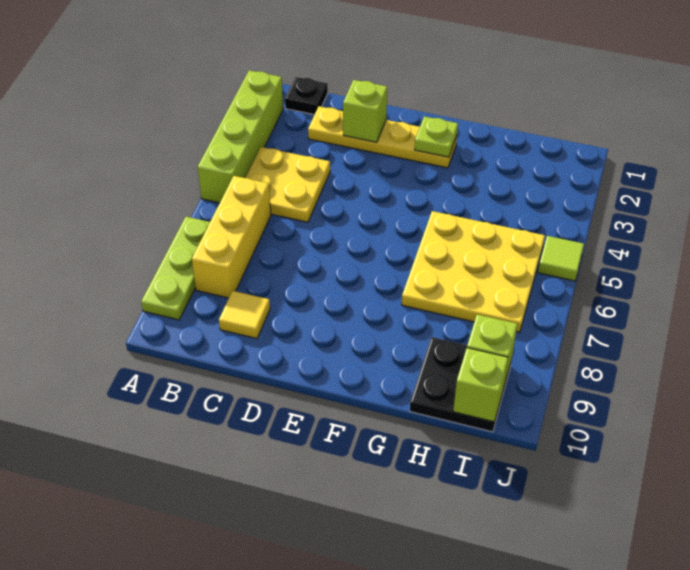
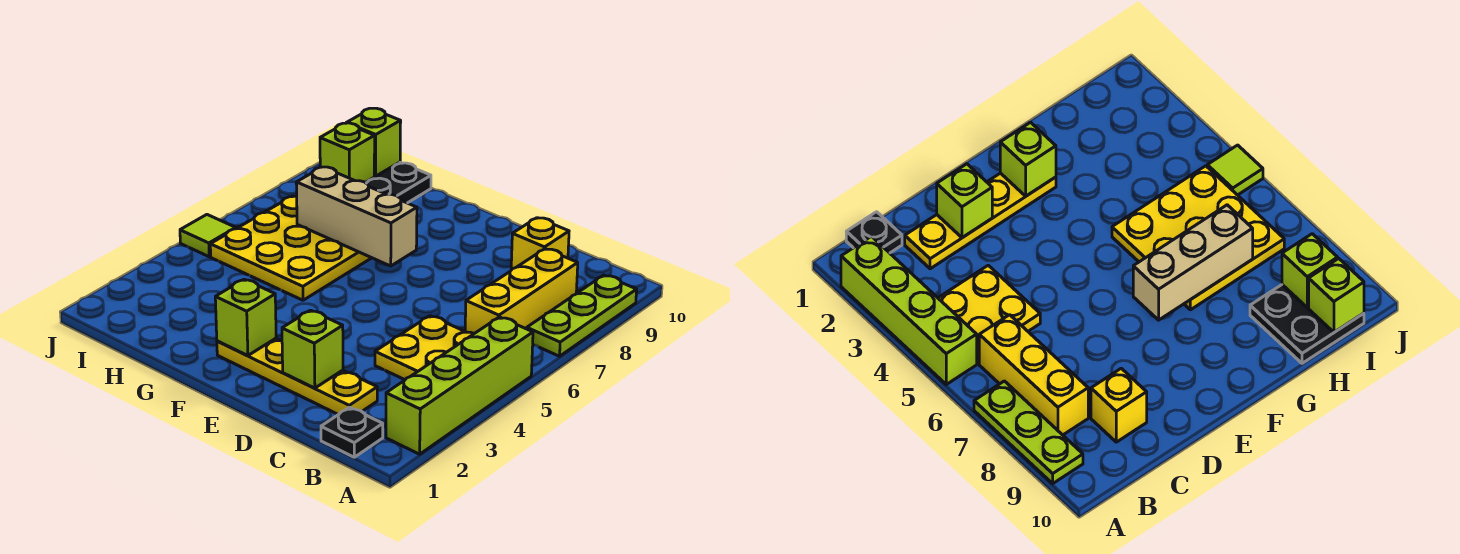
yellow 1x1 tile [219,291,270,339] -> yellow 1x1 brick [511,218,569,270]
lime 1x1 plate [415,116,458,157] -> lime 1x1 brick [215,279,276,356]
none -> tan 1x3 brick [296,167,417,266]

